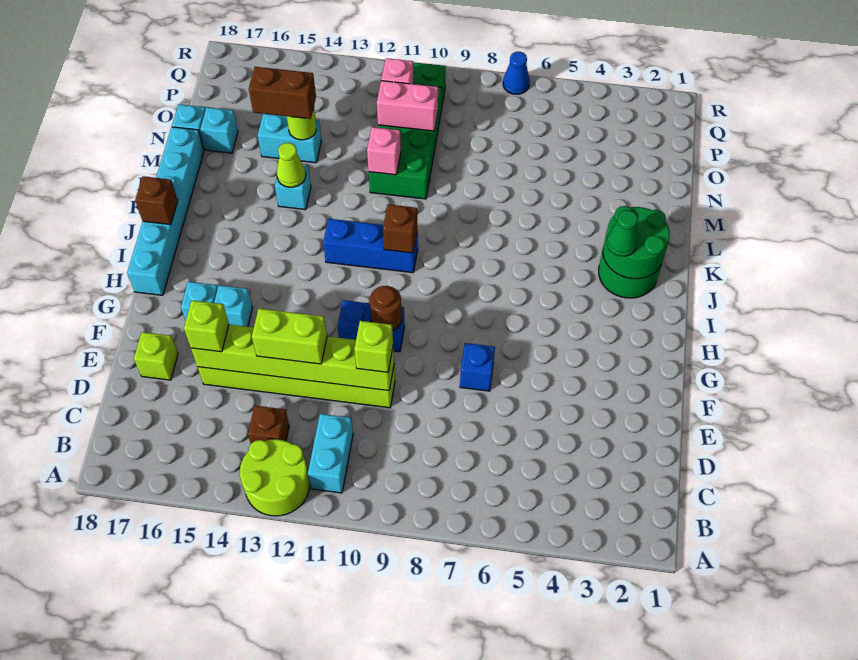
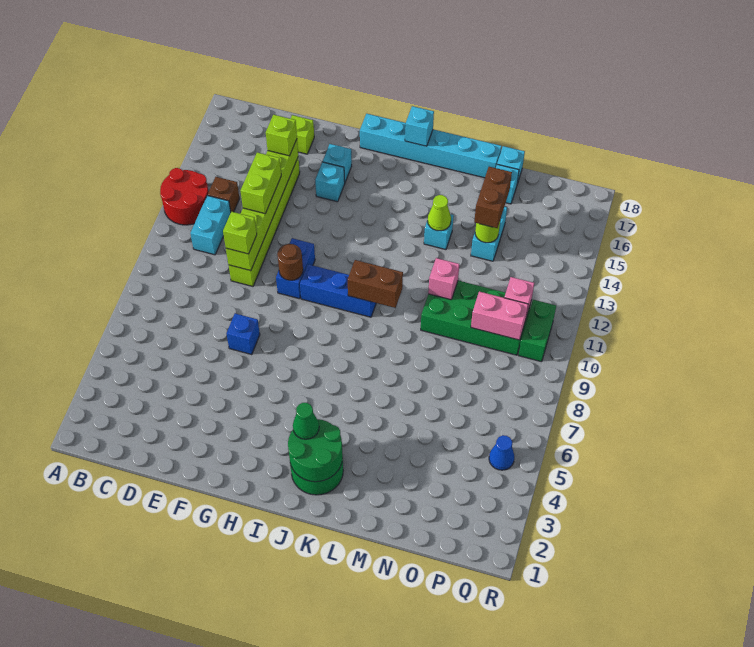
lime 2x2 round brick [240,439,310,516] -> red 2x2 round brick [160,168,209,225]
cyan 1x2 brick [308,414,353,493] -> cyan 1x2 brick turned to [190,195,231,255]
blue 1x3 brick [323,219,418,273] -> blue 1x3 brick turned to [300,264,376,317]
brown 1x1 brick [383,204,417,253] -> brown 1x2 brick [348,260,403,308]
brown 1x1 brick [135,176,178,225] -> cyan 1x1 brick [405,106,434,146]
pink 1x2 brick [377,81,438,131] -> pink 1x2 brick turned to [471,292,528,340]
blue 1x1 cone [503,52,530,94] -> blue 1x1 cone moved to [489,435,515,470]

